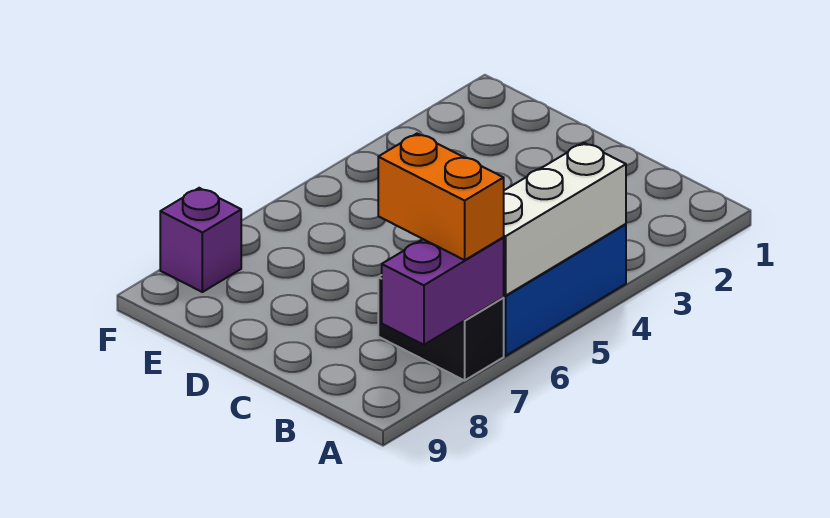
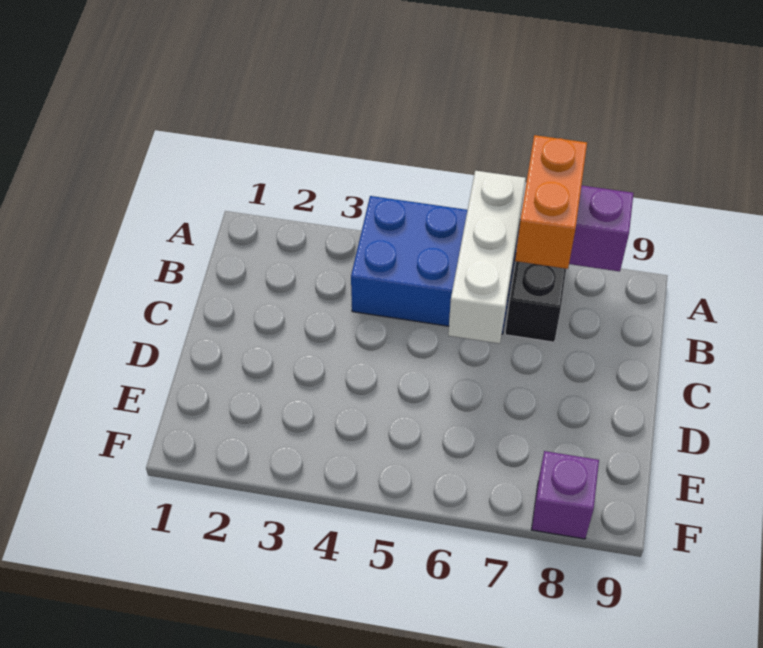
white 1x3 brick [503,143,626,296] -> white 1x3 brick turned to [448,171,526,344]

